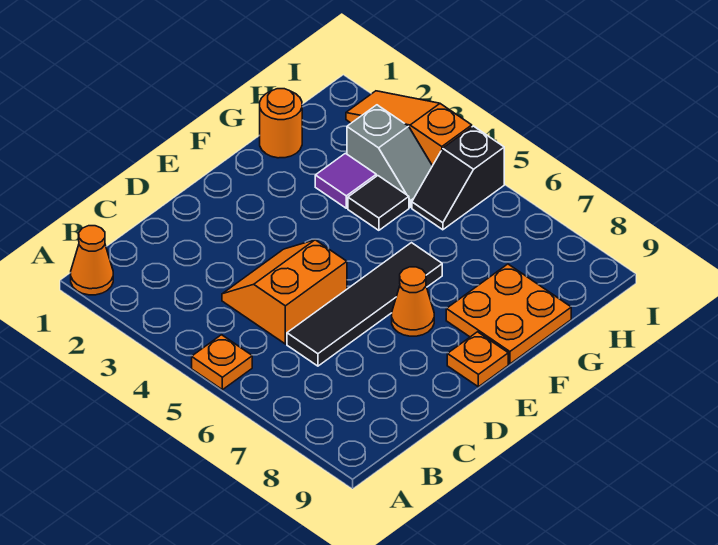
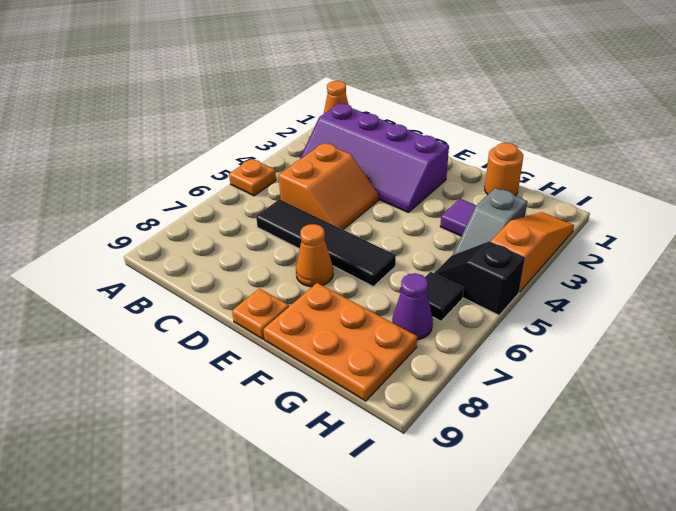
none -> purple 2x4 slope [300,103,449,212]
orange 2x2 slope [222,240,347,344] -> orange 2x2 slope turned to [279,143,378,229]
orange 2x2 plate [446,264,571,364] -> orange 2x3 plate [263,283,417,401]
black 1x1 tile [348,176,409,230] -> black 1x1 tile moved to [425,272,464,321]
none -> purple 1x1 cone [392,273,433,340]

